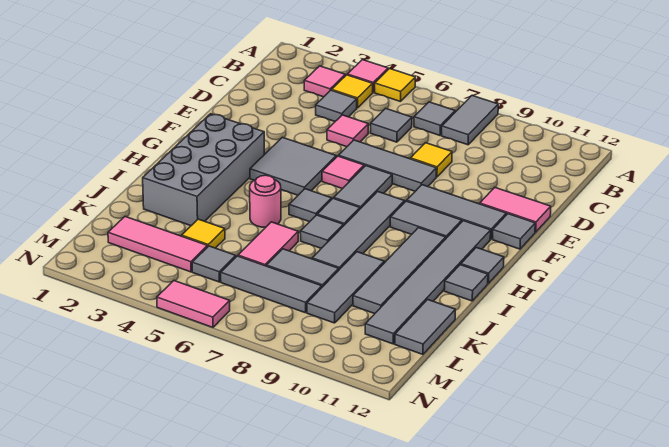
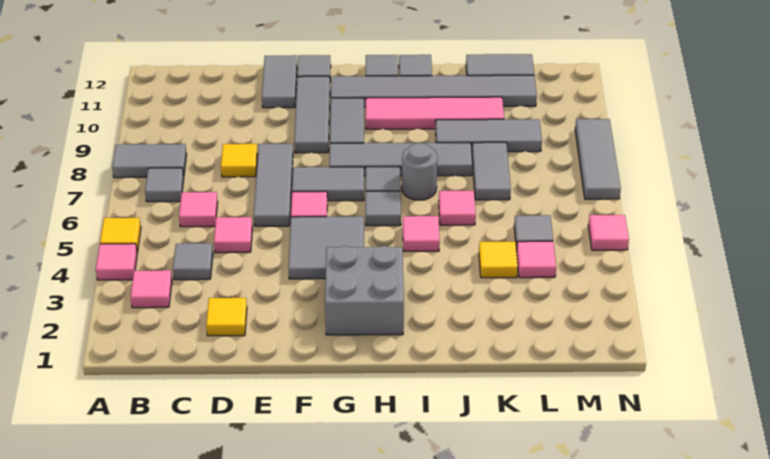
yellow 1x1 tile [332,75,373,108] -> yellow 1x1 tile moved to [206,298,247,336]
grey 1x1 tile [370,108,412,142] -> pink 1x1 tile [179,192,218,227]
pink 1x2 tile [480,187,551,232] -> grey 1x2 tile [262,55,297,108]
grey 2x4 brick [143,114,264,226] -> grey 2x2 brick [325,246,404,335]
grey 1x4 tile [353,228,446,314] -> pink 1x4 tile [366,97,504,129]
pink 1x1 round brick [250,175,281,227] -> pink 1x1 tile [403,216,440,251]
grey 1x1 tile [300,215,343,248] -> grey 1x1 round brick [402,143,437,200]
pink 1x2 tile [238,222,298,266] -> pink 1x1 tile [439,191,476,225]
pink 1x3 tile [108,217,208,272] -> pink 1x1 tile [516,241,556,278]
grey 1x3 tile [221,256,322,313] -> grey 1x3 tile moved to [575,119,621,199]
pink 1x2 tile [157,281,230,327] -> pink 1x1 tile [588,215,629,250]

